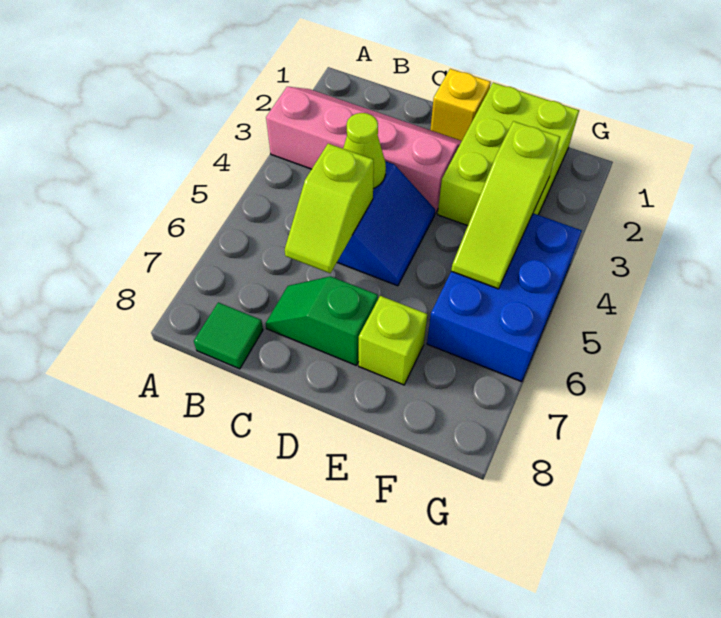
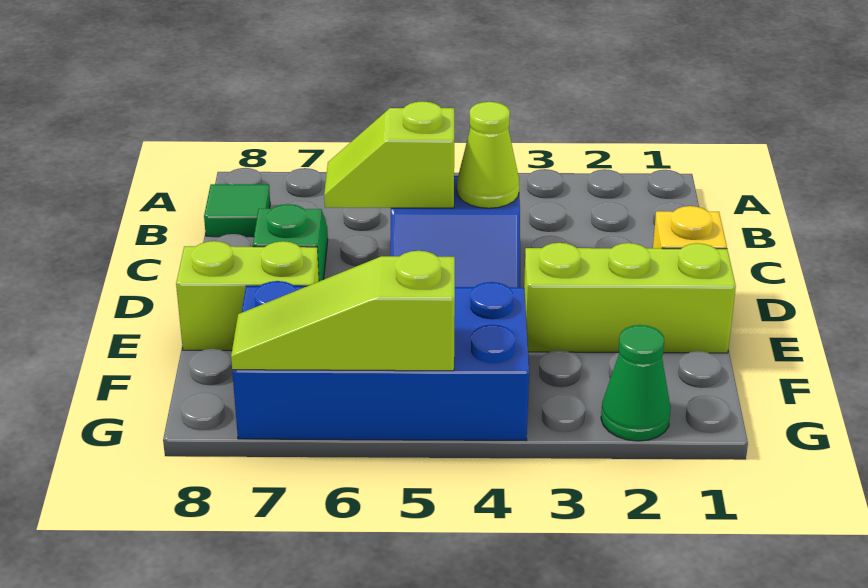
pink 2x4 slope [266,87,462,214] -> none
lime 2x3 brick [438,83,579,226] -> lime 1x3 brick [524,243,736,353]
lime 1x1 brick [359,296,427,385] -> lime 1x2 brick [176,241,319,350]
lime 1x3 slope [451,121,560,289] -> lime 1x3 slope moved to [231,251,455,371]
blue 2x3 brick [427,213,582,382] -> blue 2x4 brick [232,281,529,440]
none -> green 1x1 cone [601,325,671,441]

